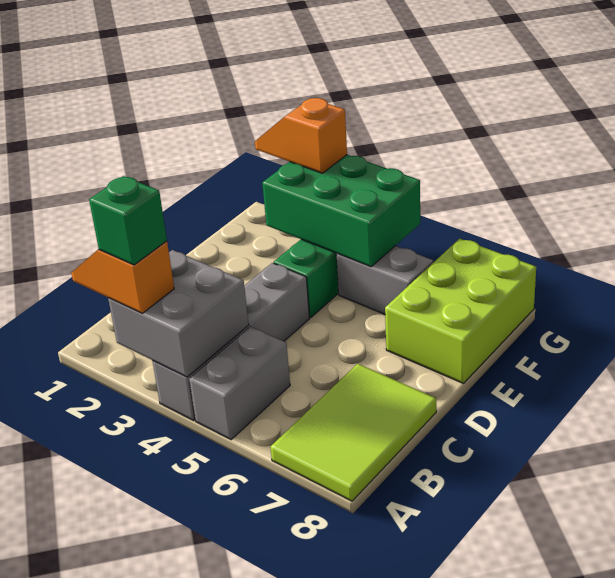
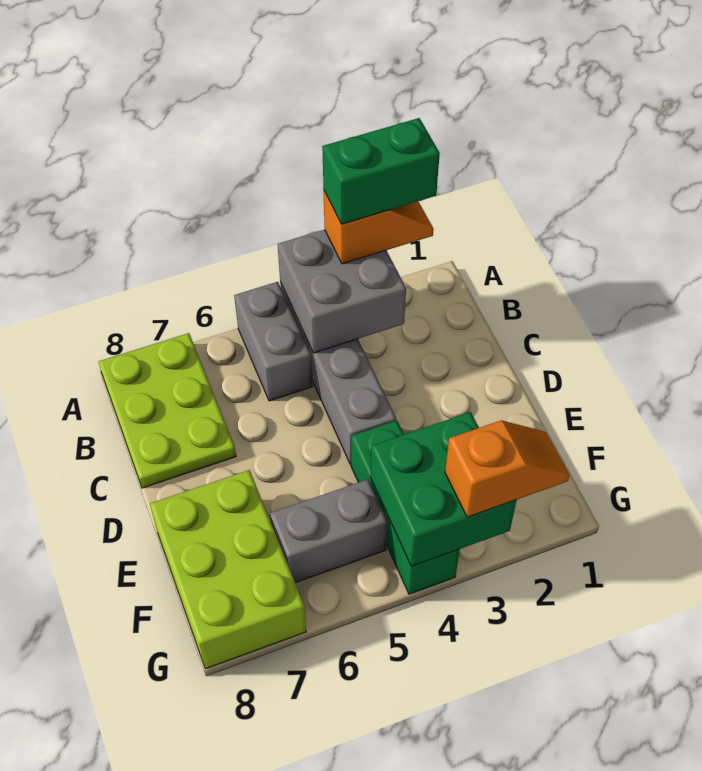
green 1x1 brick [89,176,167,265] -> green 1x2 brick [322,118,440,224]
lime 2x3 tile [270,364,436,501] -> lime 2x3 plate [99,333,236,488]
green 2x3 brick [262,155,420,267] -> green 2x2 brick [371,412,517,566]

